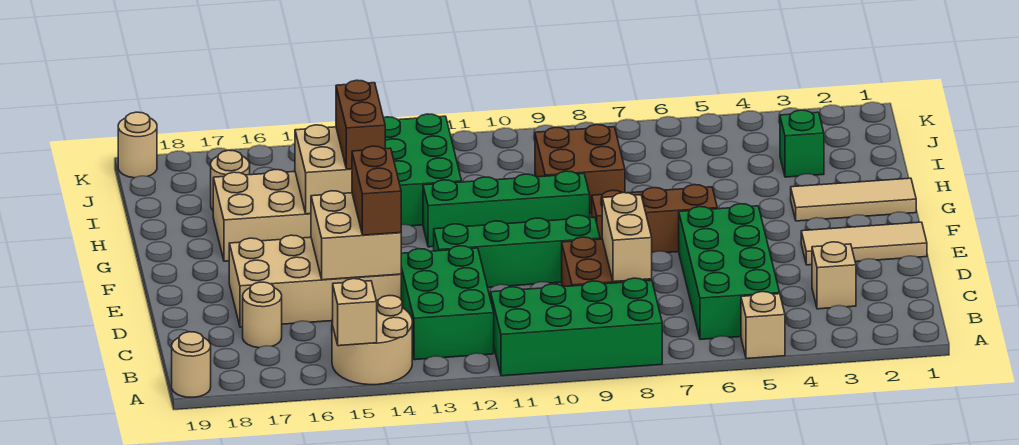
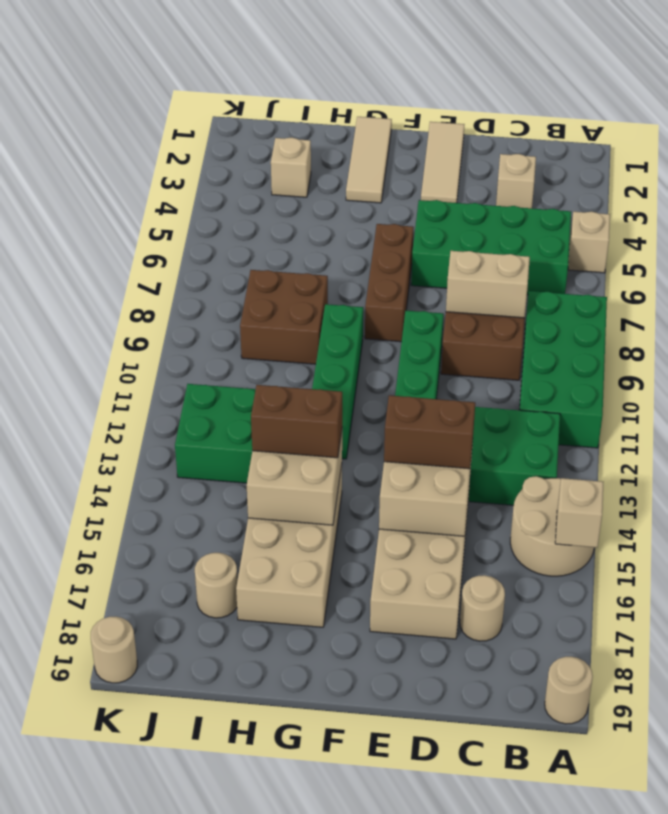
green 1x1 brick [780,110,824,177] -> tan 1x1 brick [271,138,311,197]

